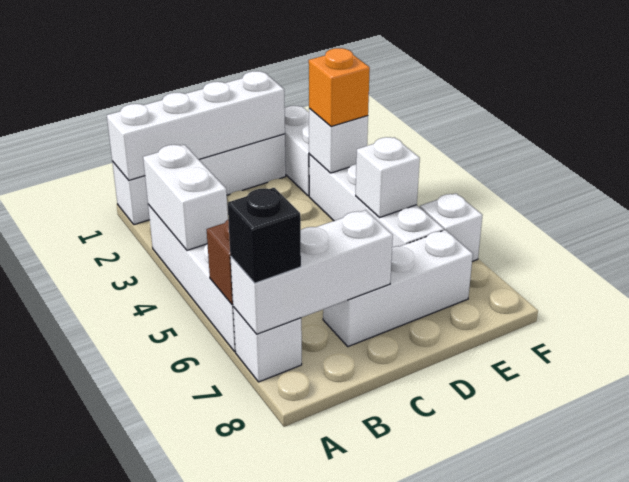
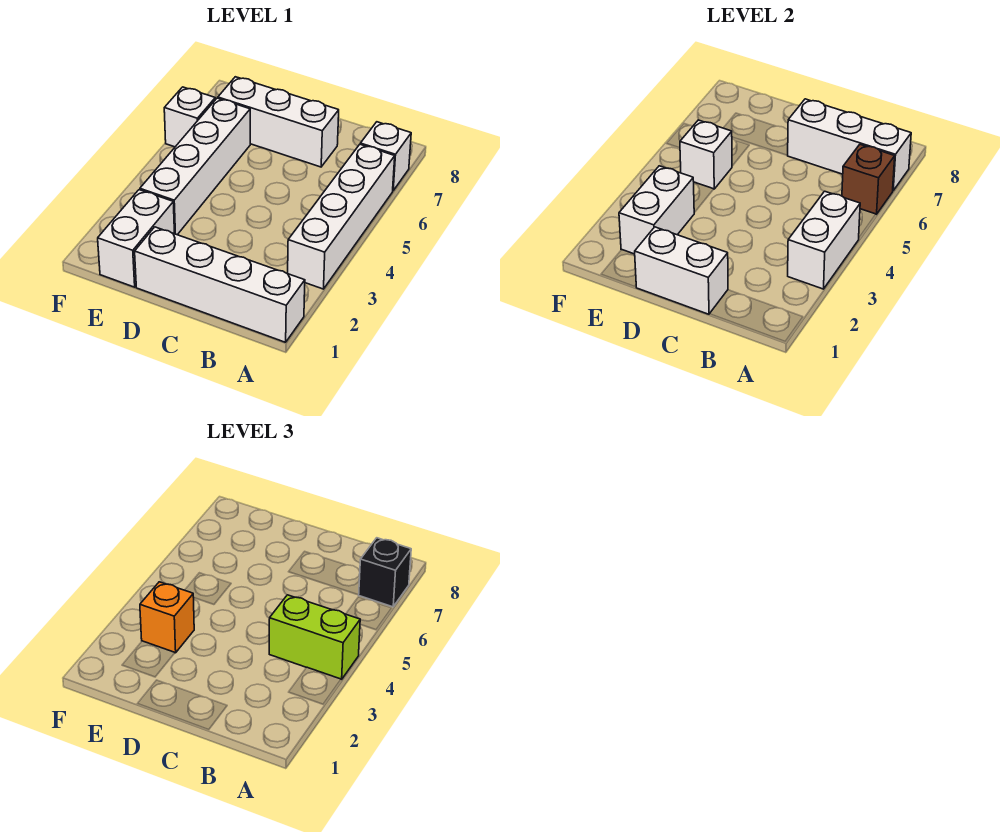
white 1x4 brick [107,71,285,180] -> white 1x2 brick [635,227,728,314]
none -> lime 1x2 brick [269,595,360,679]
white 1x1 brick [309,109,368,173] -> white 1x2 brick [619,166,695,254]

